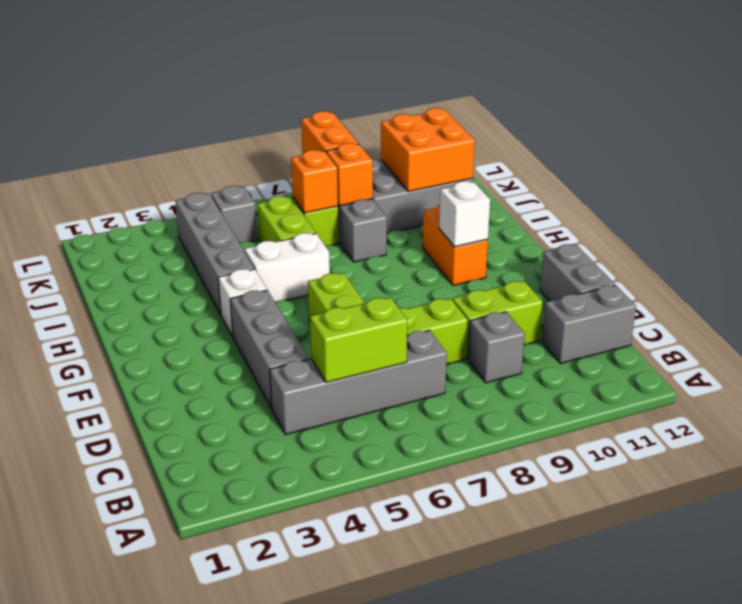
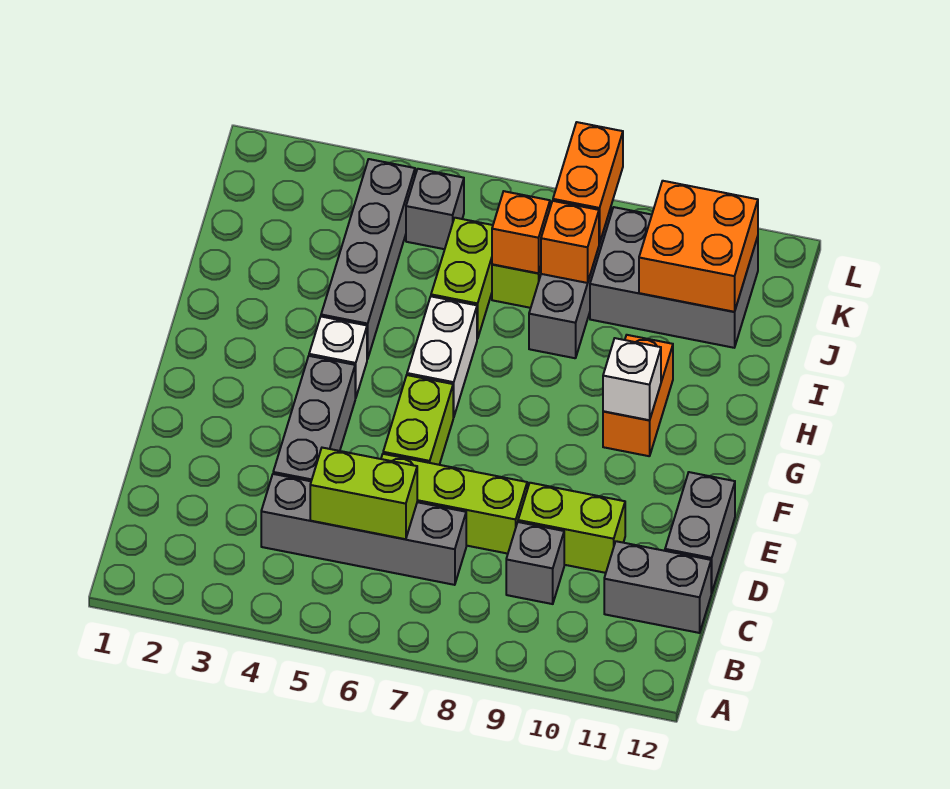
white 1x2 brick [245,233,330,302] -> white 1x2 brick turned to [407,296,477,418]

